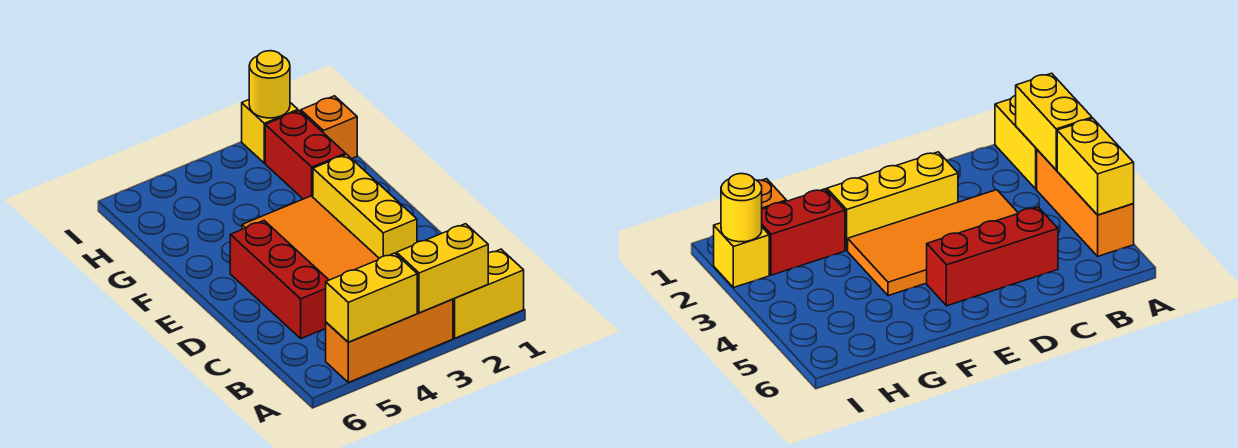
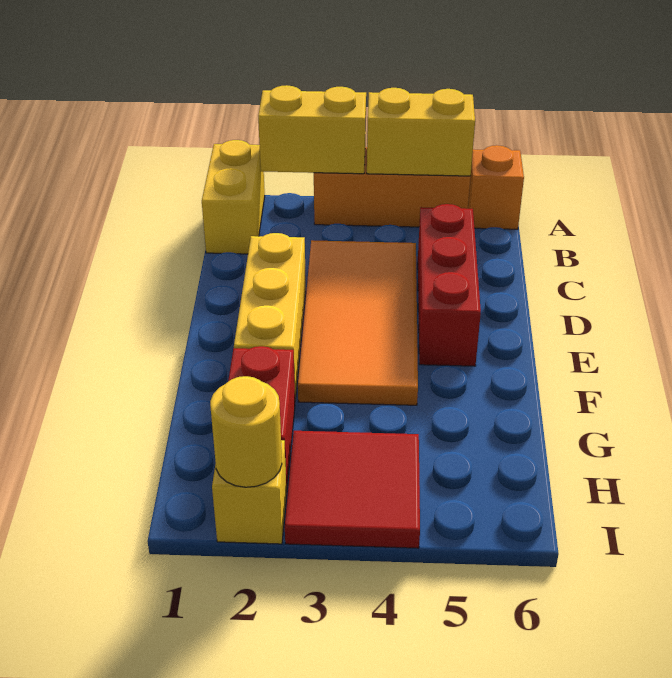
yellow 1x2 brick [453,249,524,338] -> yellow 1x2 brick turned to [202,140,265,254]
orange 1x1 brick [301,96,357,159] -> orange 1x1 brick moved to [468,145,524,229]
none -> red 2x2 tile [285,431,420,548]

